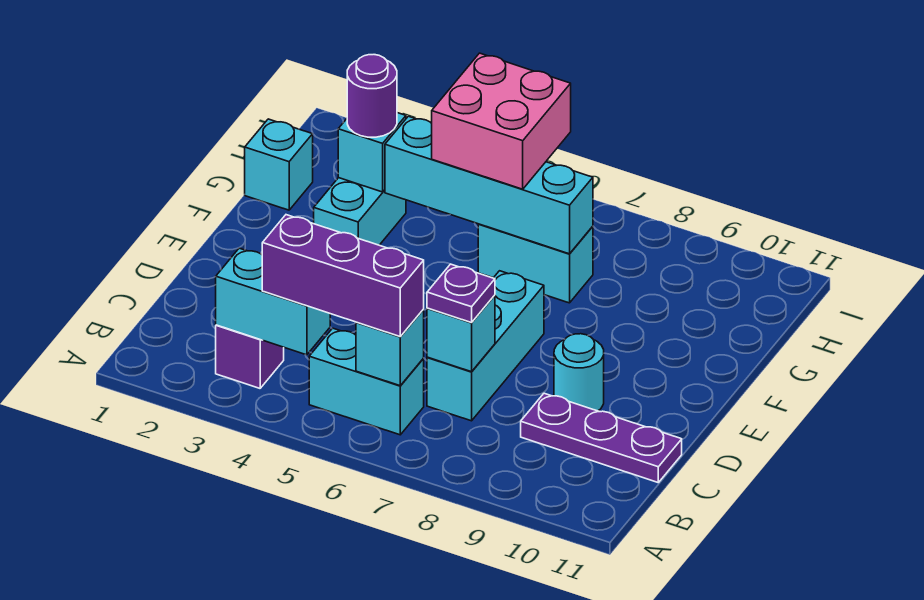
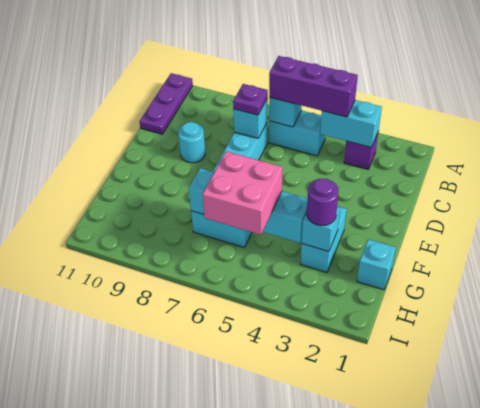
purple 1x3 plate [521,393,682,482] -> purple 1x3 plate turned to [139,73,193,134]

